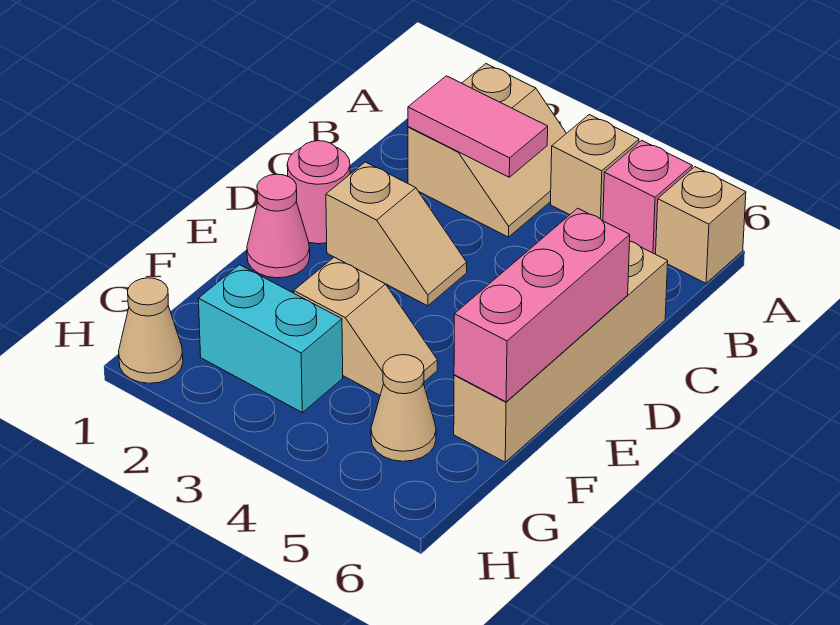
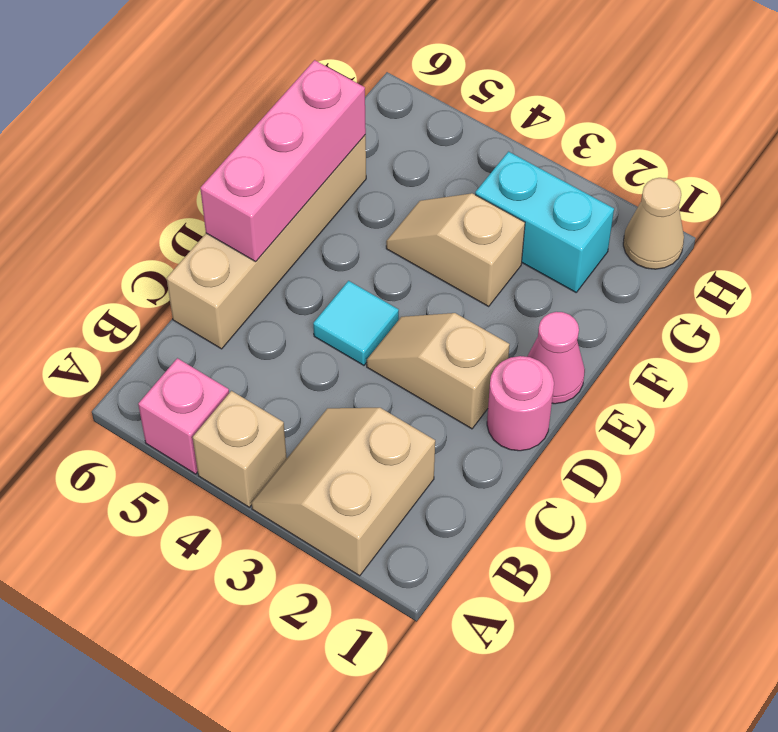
tan 1x1 brick [656,167,746,283] -> none
pink 1x2 tile [408,76,548,177] -> none
none -> cyan 1x1 tile [313,281,399,365]
tan 1x1 cone [371,355,436,461] -> none

